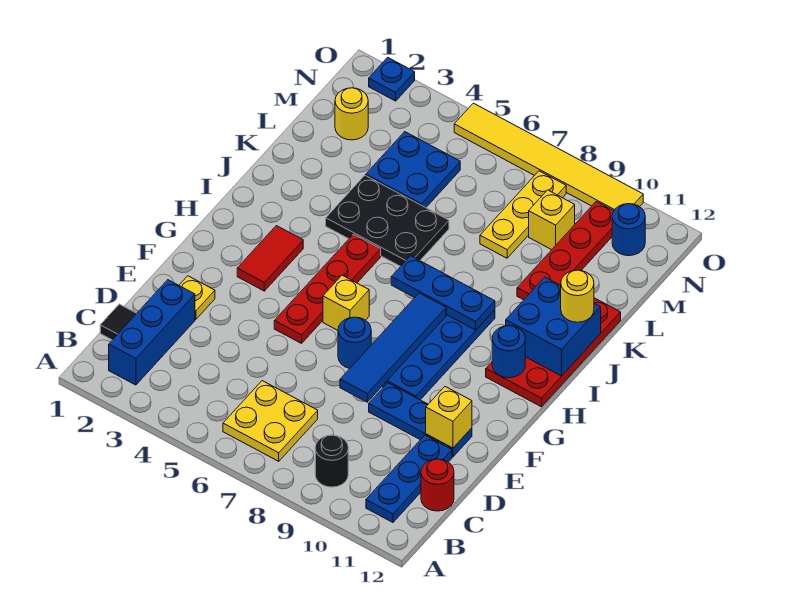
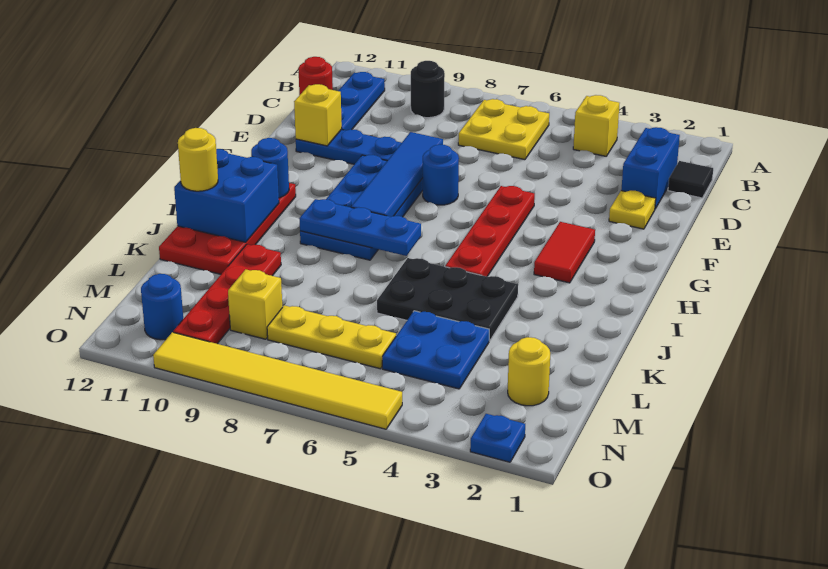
blue 1x3 brick [109,280,195,385] -> blue 1x2 brick [621,127,680,209]
yellow 1x1 brick [323,275,369,330] -> yellow 1x1 brick moved to [573,95,620,156]
yellow 1x3 plate [480,171,566,258] -> yellow 1x3 plate turned to [267,305,396,369]

